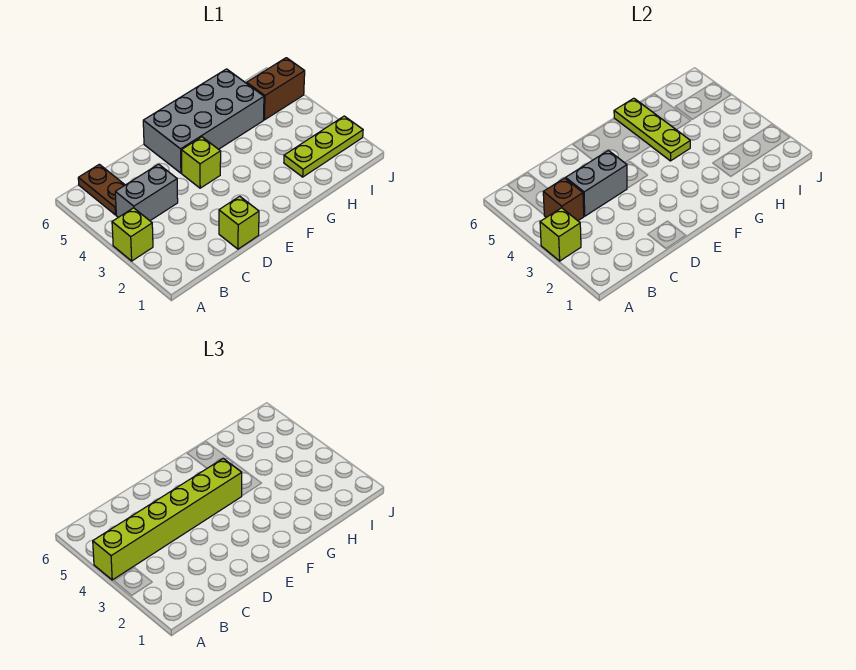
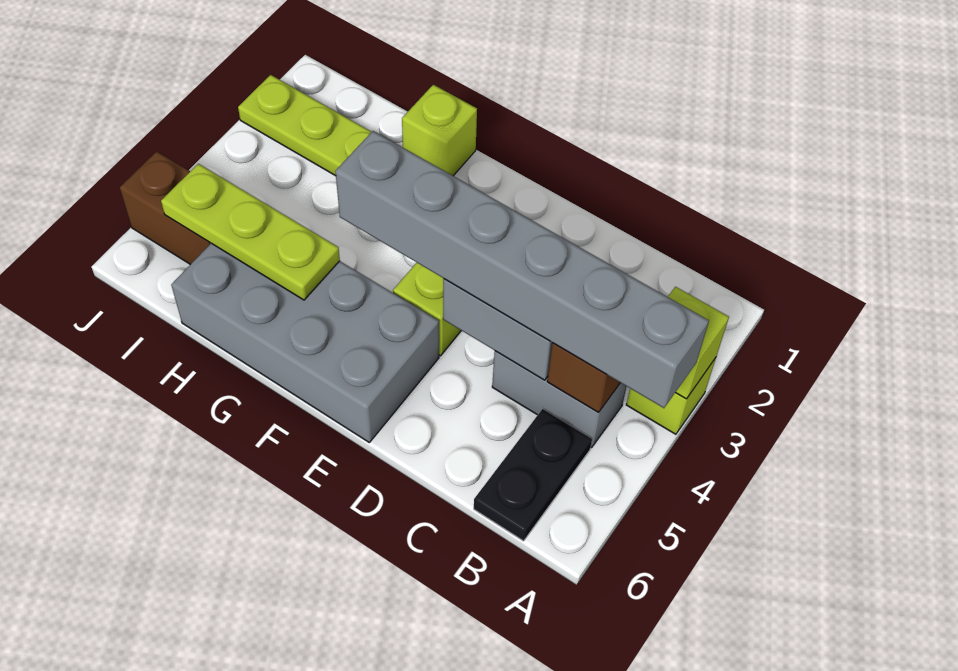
lime 1x6 brick [93,459,242,580] -> grey 1x6 brick [335,131,709,408]
brown 1x2 plate [78,164,125,215] -> black 1x2 plate [474,409,592,541]
lime 1x1 brick [219,196,259,249] -> lime 1x1 brick moved to [402,85,477,176]
lime 1x3 plate [614,98,690,161] -> lime 1x3 plate turned to [161,164,340,300]

